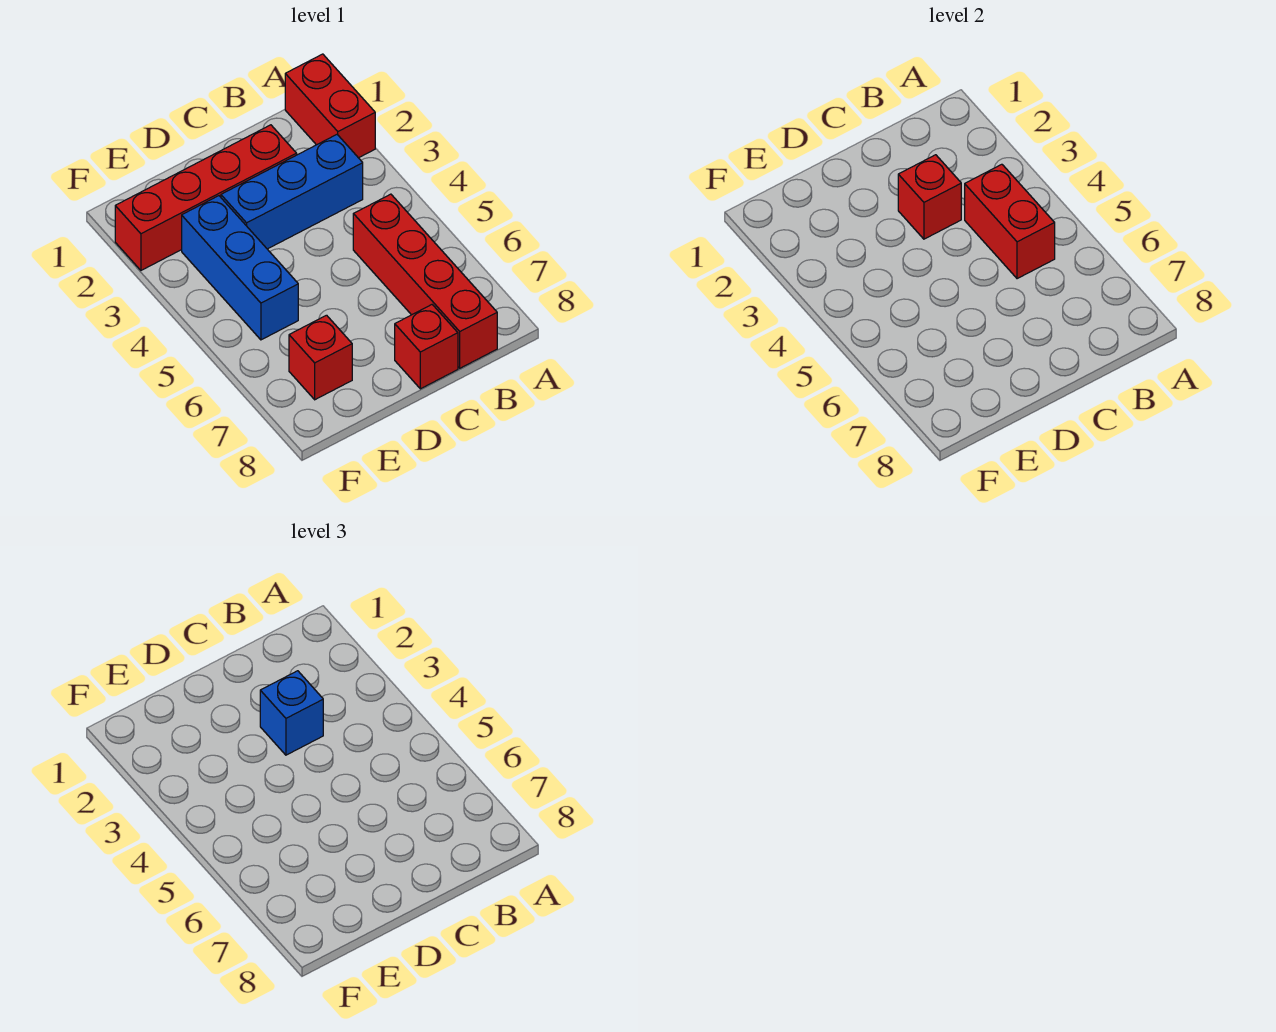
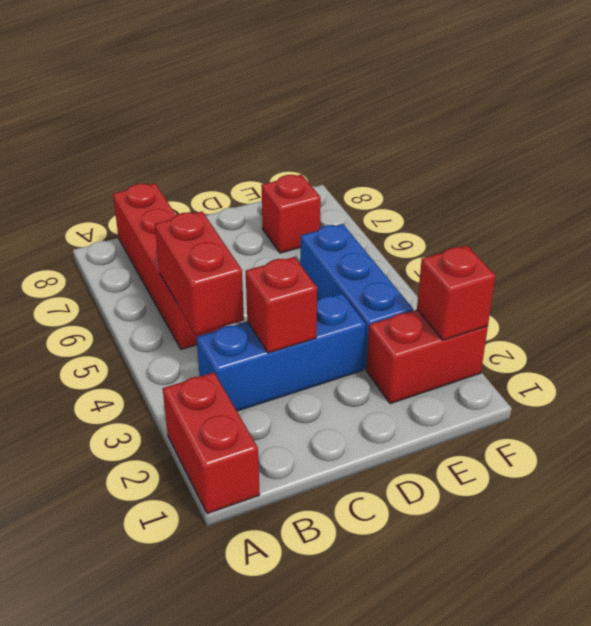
red 1x4 brick [115,125,297,270] -> red 1x2 brick [366,310,488,404]
blue 1x1 brick [260,671,323,755] -> none
red 1x1 brick [395,305,458,389] -> red 1x1 brick moved to [417,246,495,340]

